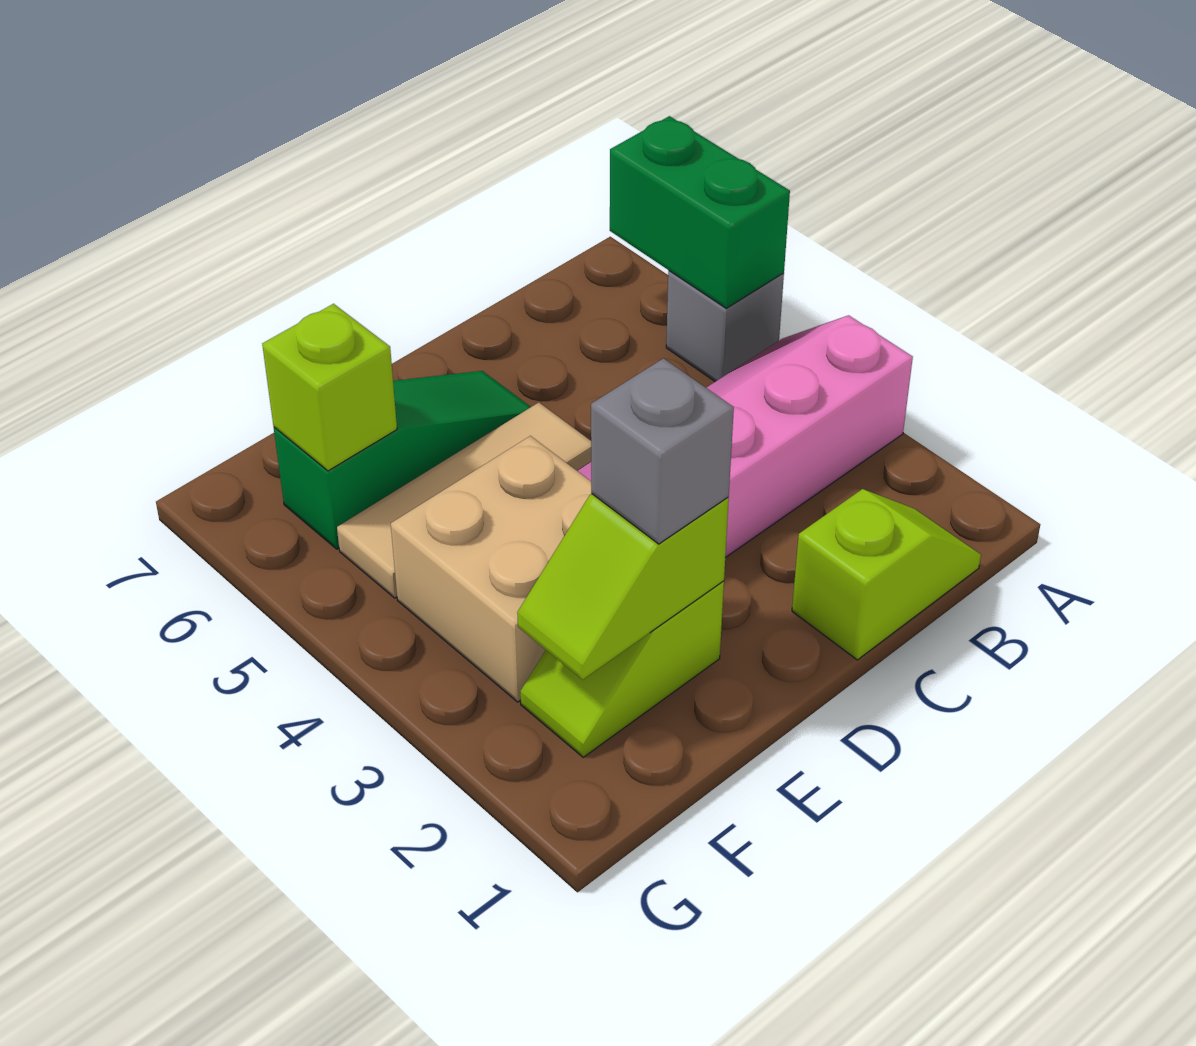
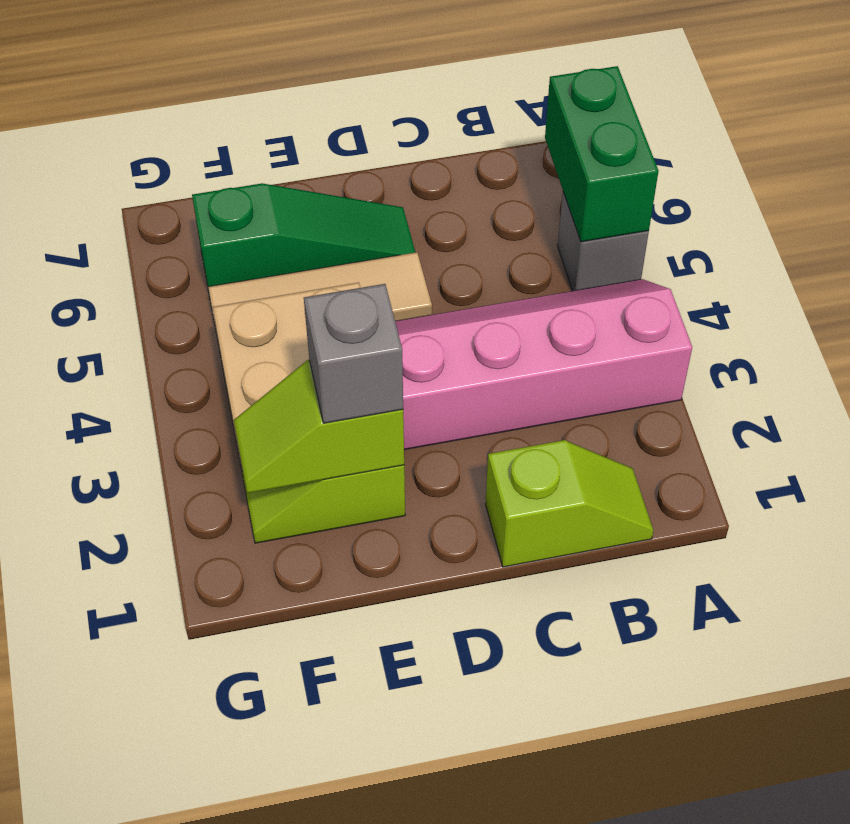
lime 1x1 brick [262,304,397,471] -> none

